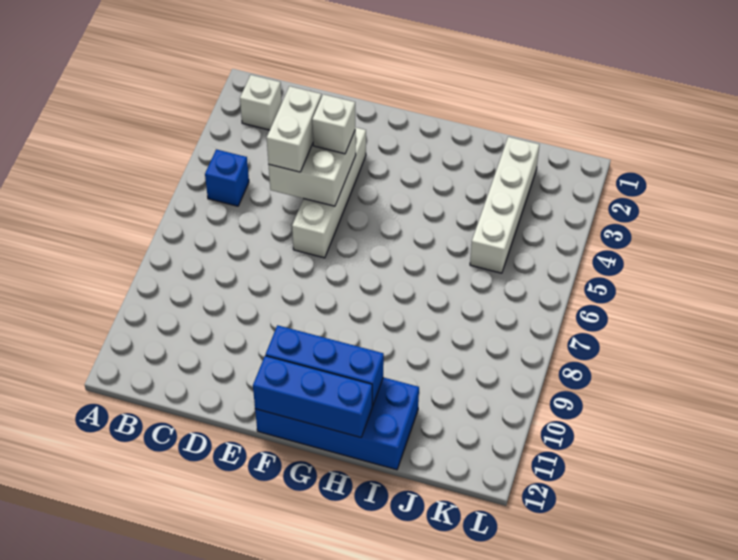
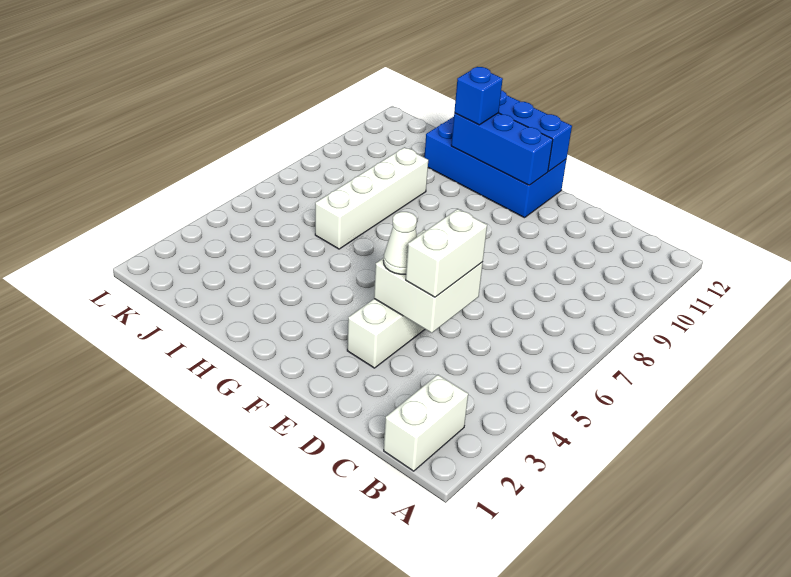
white 1x1 brick [240,75,282,130] -> white 1x2 brick [384,375,468,471]
blue 1x1 brick [205,149,249,206] -> blue 1x1 brick moved to [454,67,503,125]
white 1x1 brick [312,94,355,154] -> white 1x1 cone [383,212,417,274]
white 1x4 brick [470,137,539,273] -> white 1x4 brick moved to [315,147,428,249]

